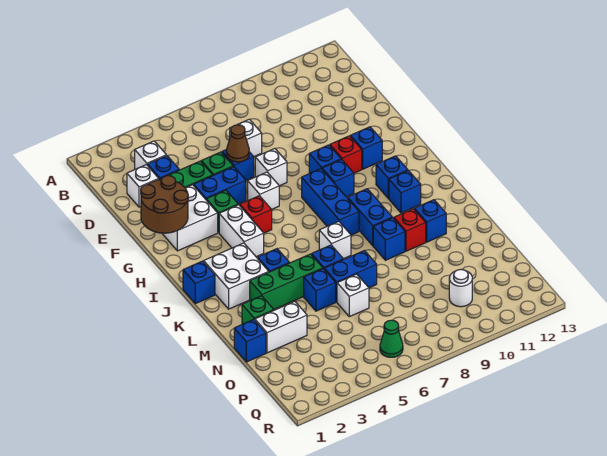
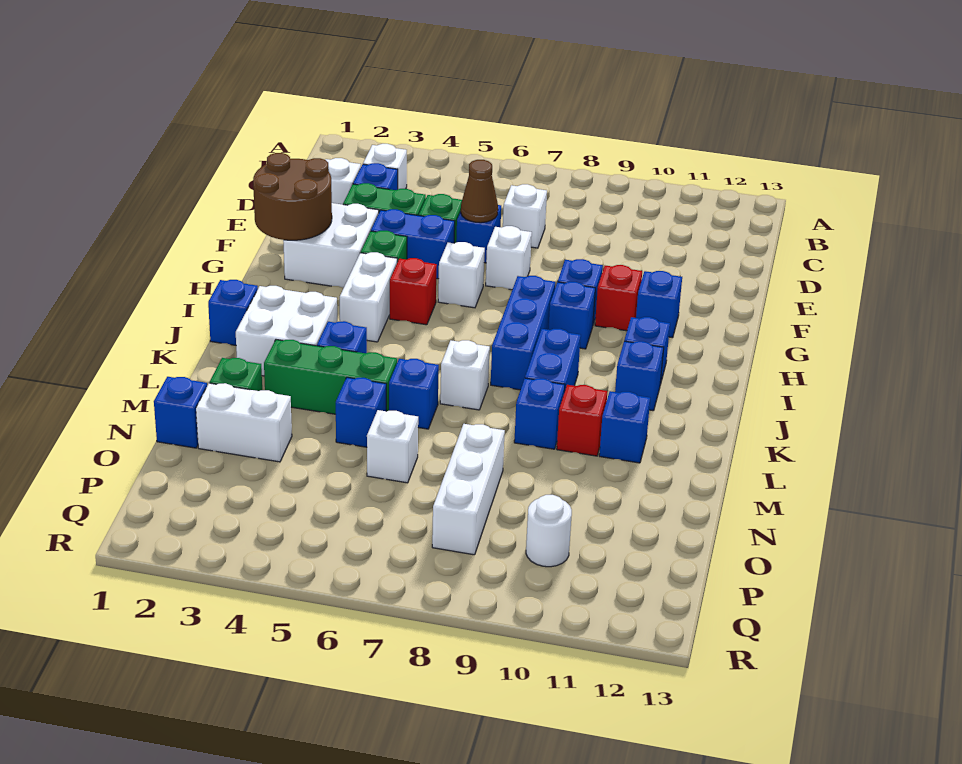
blue 1x2 brick [324,251,377,302] -> none
none -> white 1x3 brick [432,424,505,555]
green 1x1 cone [380,320,403,357] -> none

